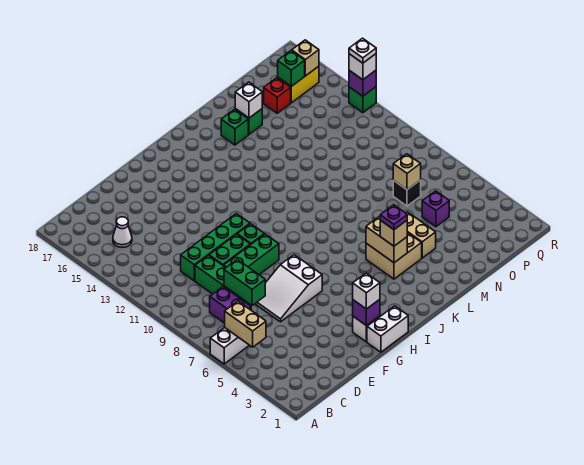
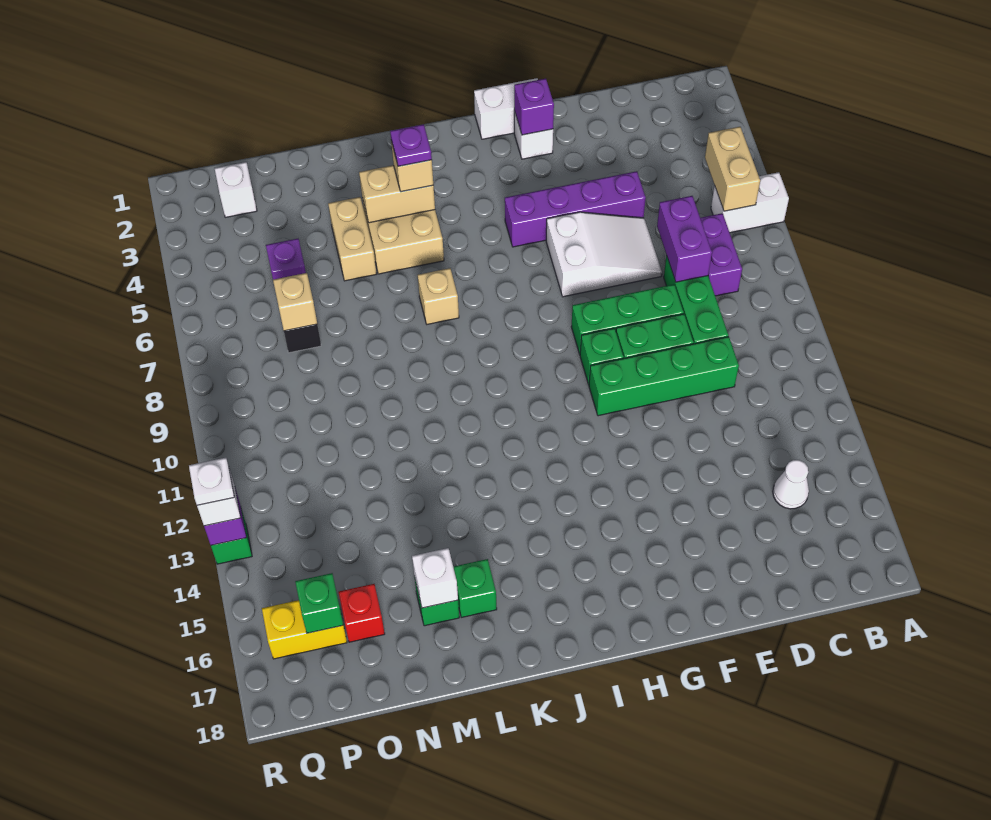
green 1x2 brick [224,259,265,305] -> purple 1x2 brick [657,196,712,282]
none -> purple 1x4 brick [505,171,646,247]
white 1x1 brick [353,273,380,309] -> white 1x1 brick moved to [215,162,257,217]
tan 1x2 brick [366,217,407,263] -> tan 1x2 brick turned to [359,165,435,223]
tan 1x1 brick [292,40,319,76] -> tan 1x1 brick moved to [418,268,459,324]

